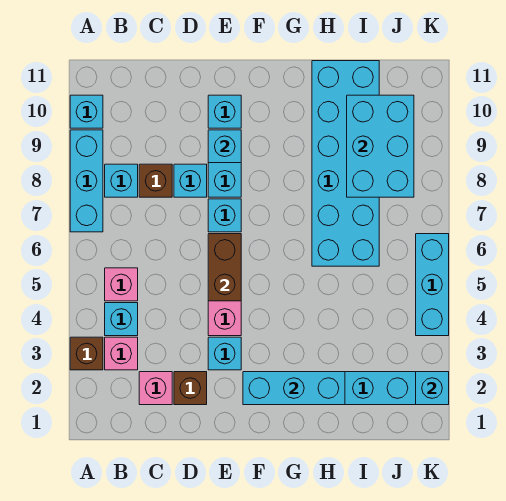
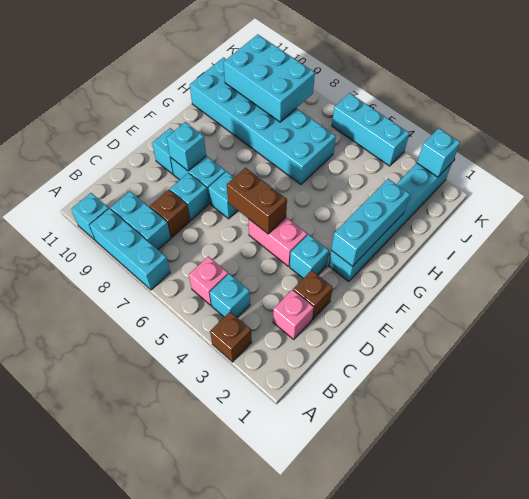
pink 1x1 brick [105,337,138,370] -> none
cyan 1x1 brick [105,164,138,197] -> cyan 1x2 brick [110,191,171,250]

